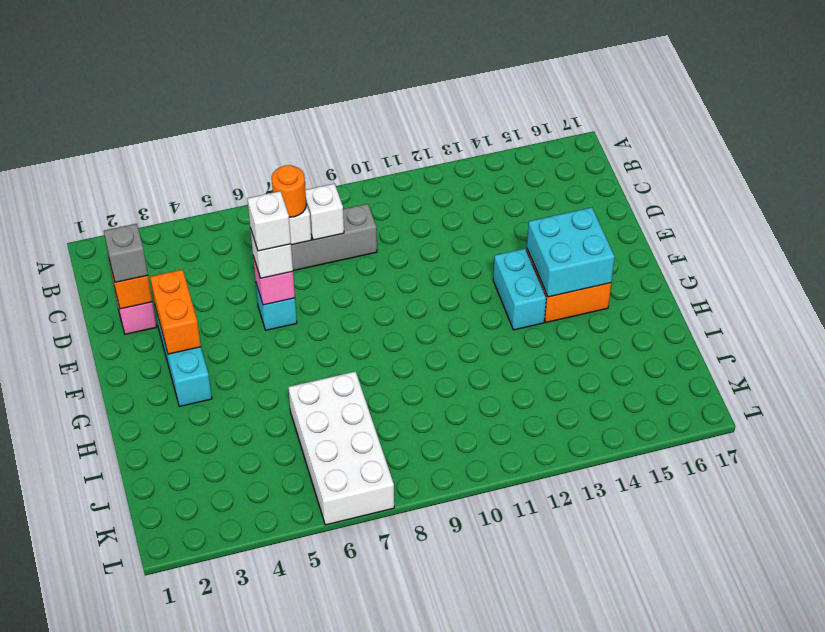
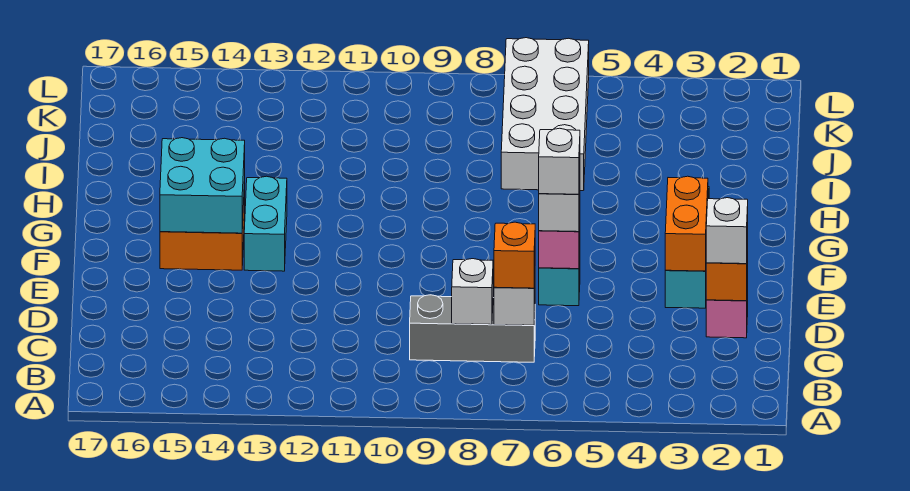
orange 1x1 round brick [272,165,306,217] -> orange 1x1 brick [494,222,535,288]
grey 1x1 brick [104,224,148,282] -> white 1x1 brick [706,198,748,264]

